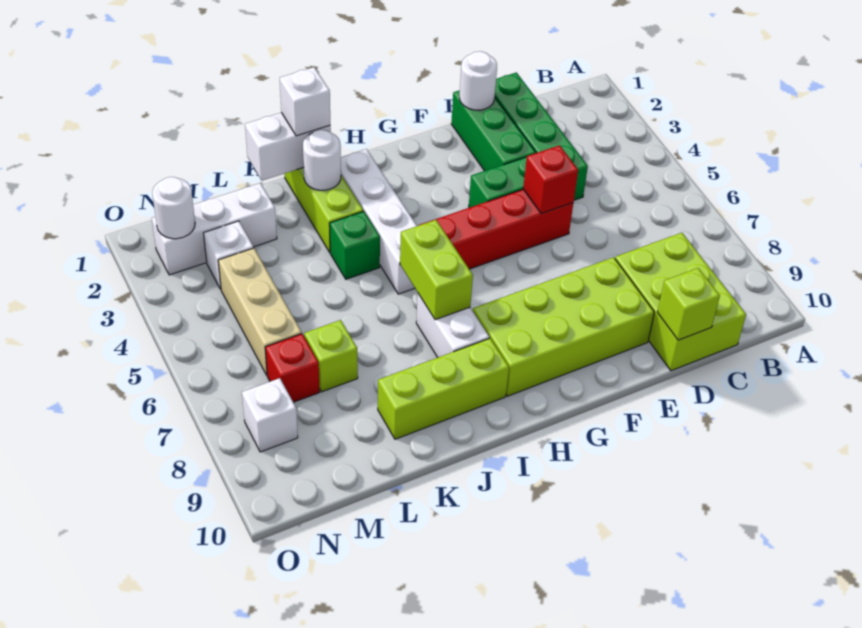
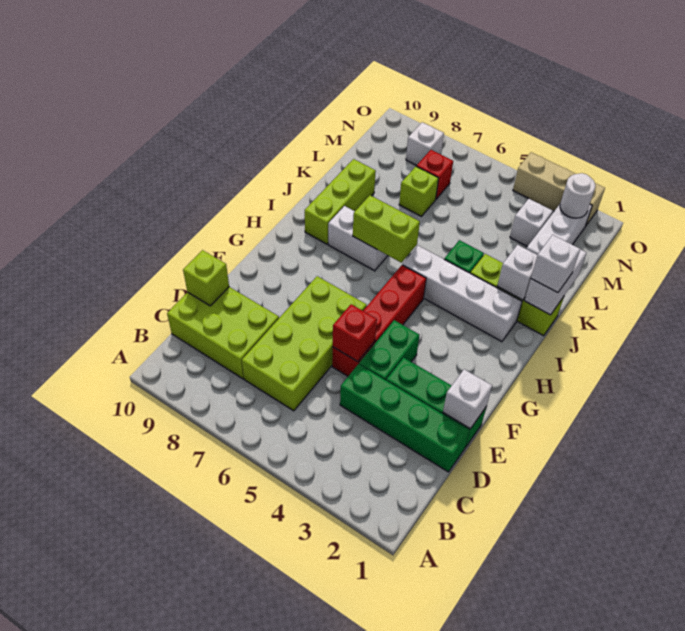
white 1x1 round brick [460,51,497,110] -> white 1x1 brick [443,369,492,429]
lime 2x4 brick [473,257,654,396] -> lime 2x4 brick moved to [242,276,367,411]
white 1x1 round brick [303,130,341,190] -> white 1x1 brick [497,245,537,300]
tan 1x3 brick [218,248,302,375] -> tan 1x3 brick moved to [513,153,605,225]

